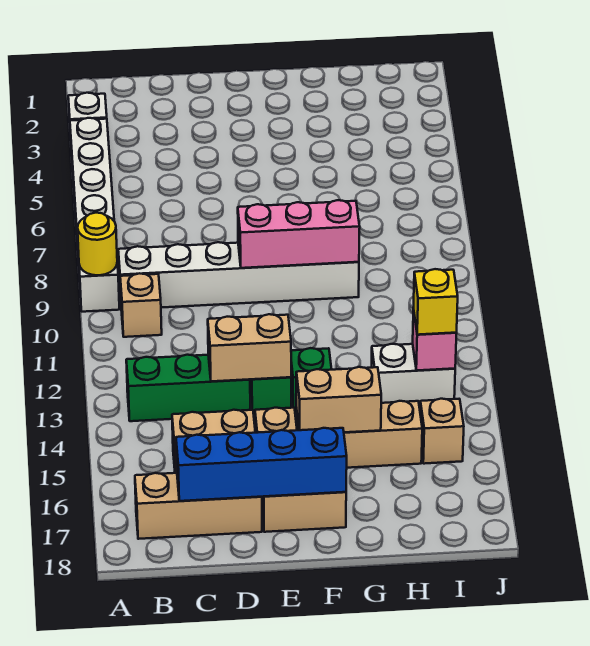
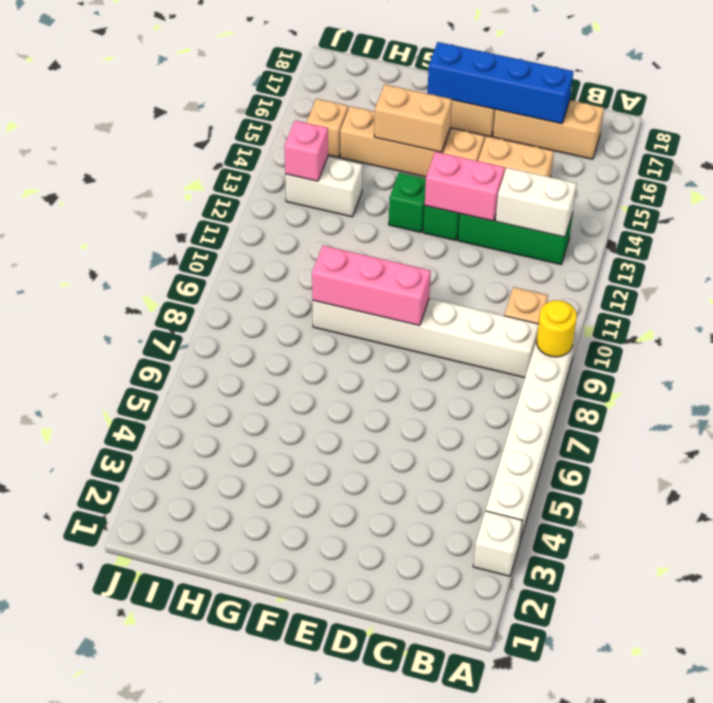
none -> white 1x2 brick [495,168,577,237]
tan 1x2 brick [208,314,291,381] -> pink 1x2 brick [425,152,505,221]
yellow 1x1 brick [413,269,458,335] -> none

